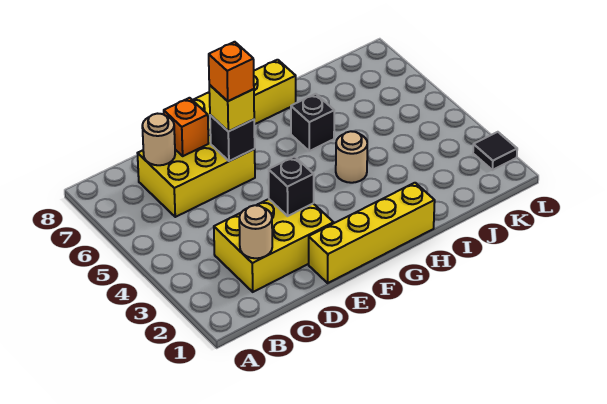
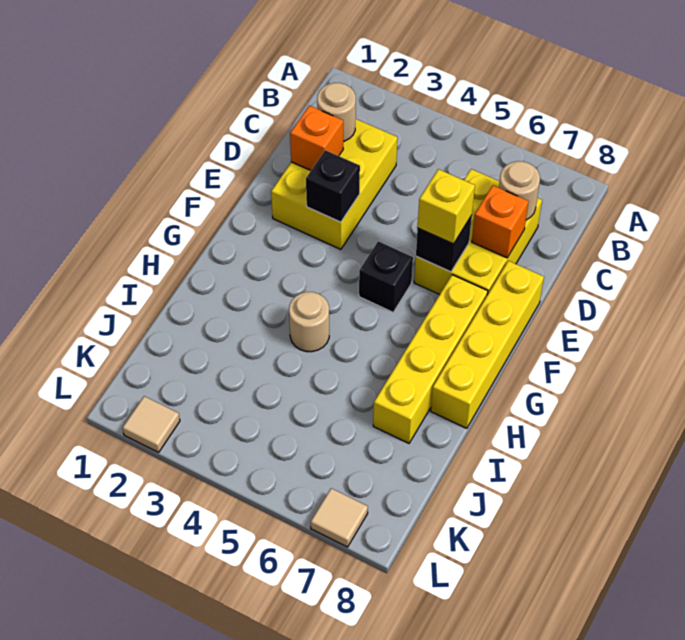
yellow 1x4 brick [309,183,435,283] -> yellow 1x4 brick moved to [373,275,488,443]
orange 1x1 brick [209,42,254,101] -> orange 1x1 brick moved to [290,106,343,170]
black 1x1 brick [291,94,334,151] -> black 1x1 brick moved to [359,241,413,312]
black 1x1 tile [473,132,517,170] -> tan 1x1 tile [122,396,180,452]
none -> tan 1x1 tile [311,488,368,547]

